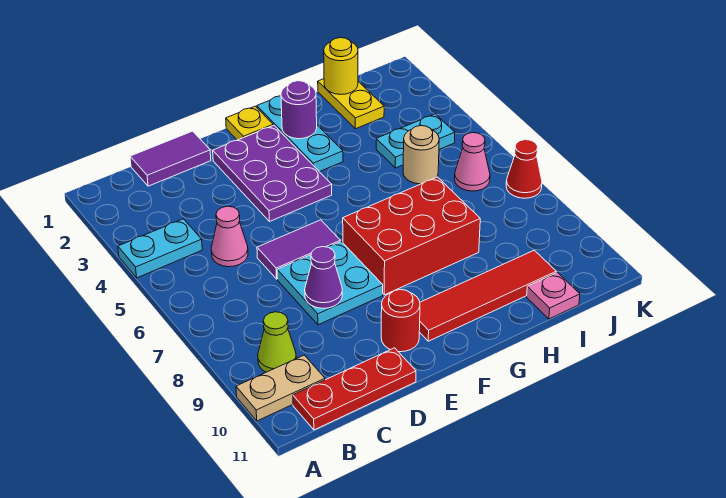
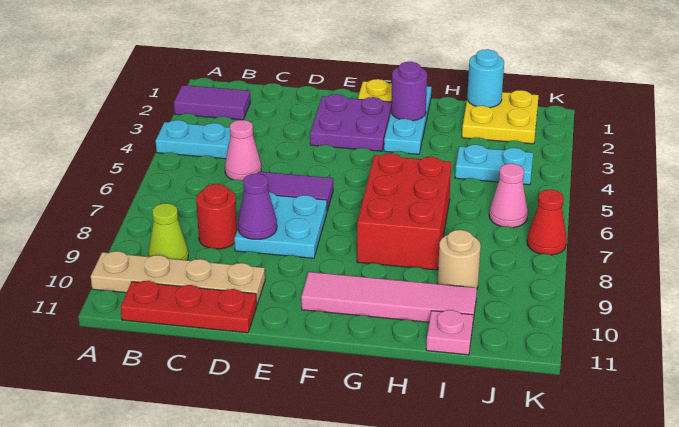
tan 1x2 plate [236,355,325,421] -> tan 1x4 plate [91,251,265,304]
purple 1x2 tile [130,131,211,186] -> purple 1x2 tile moved to [174,85,250,120]
purple 2x3 plate [213,125,332,222] -> purple 2x2 plate [310,94,391,151]
red 1x1 round brick [381,290,420,352] -> red 1x1 round brick moved to [196,184,237,249]
red 2x3 brick [343,177,480,295] -> red 2x3 brick turned to [357,153,451,270]
red 1x4 tile [419,250,556,341] -> pink 1x4 tile [301,272,477,322]
yellow 1x2 plate [318,79,384,129] -> yellow 2x2 plate [462,90,539,144]
yellow 1x1 round brick [324,38,358,94] -> cyan 1x1 round brick [467,49,504,108]
tan 1x1 round brick [403,126,439,184] -> tan 1x1 round brick moved to [438,230,481,288]

